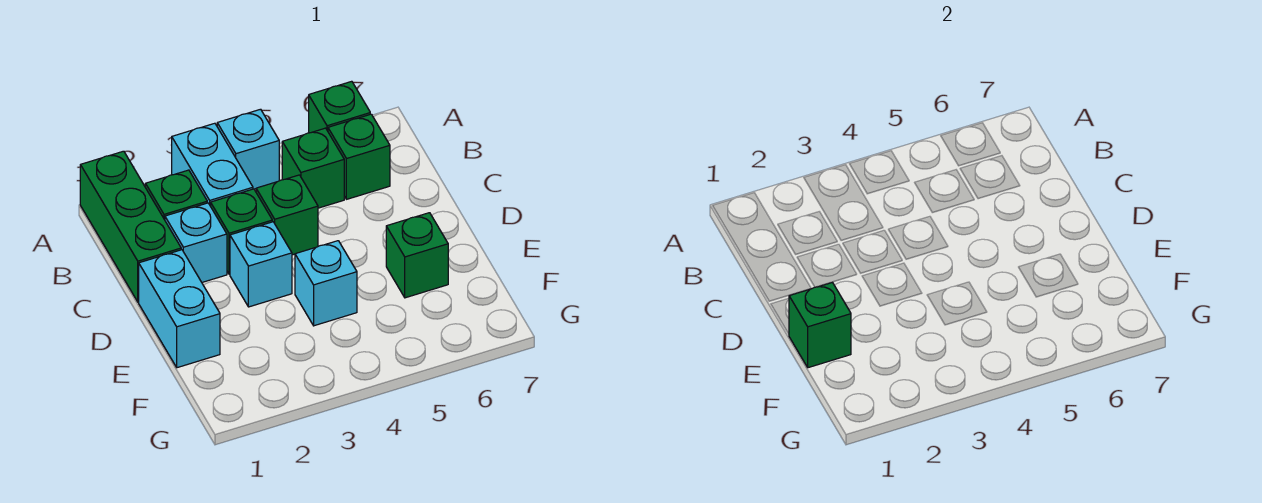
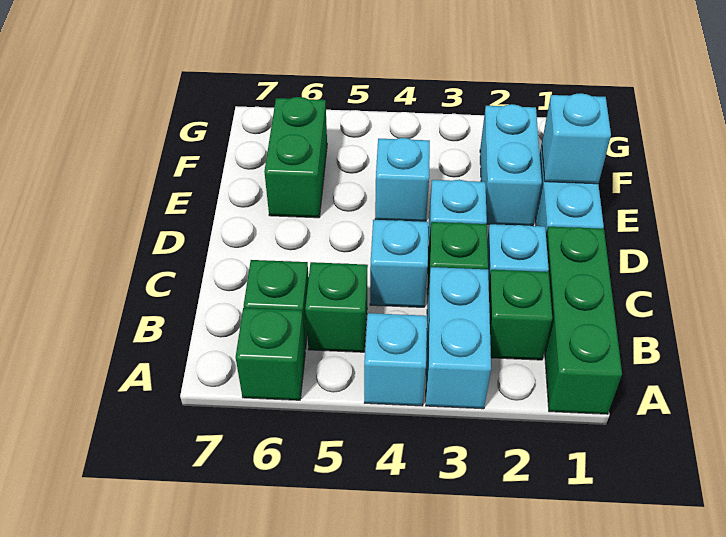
green 1x1 brick [256,175,318,255] -> cyan 1x1 brick [370,220,428,307]
green 1x1 brick [789,282,851,368] -> cyan 1x1 brick [542,93,611,184]
none -> cyan 1x2 brick [480,104,542,226]
green 1x1 brick [386,213,448,298] -> green 1x2 brick [264,97,327,218]

